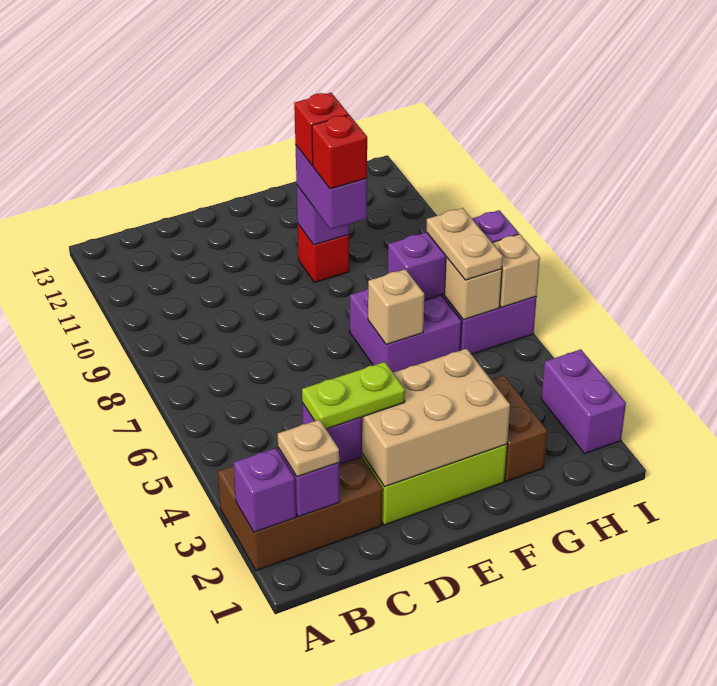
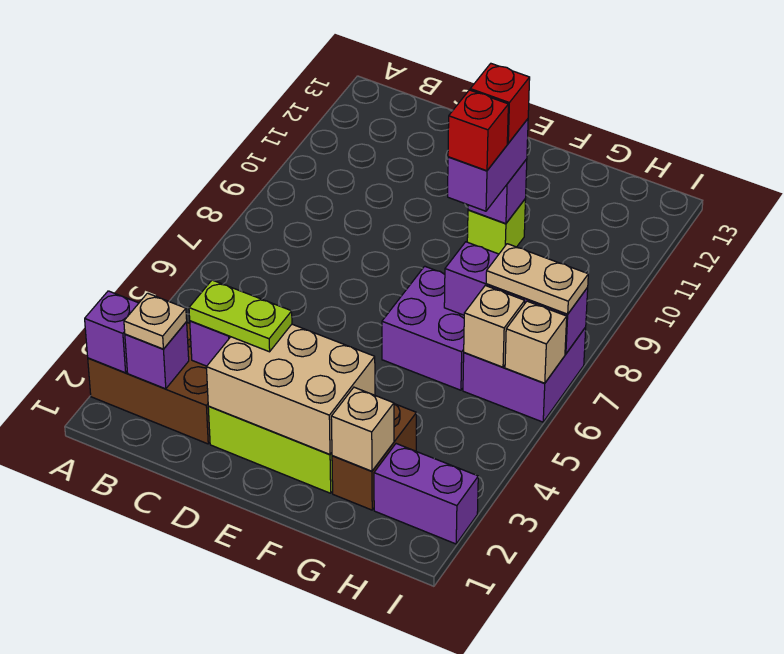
tan 1x1 brick [368,269,424,345] -> tan 1x1 brick moved to [331,387,394,471]
red 1x1 brick [298,224,349,283] -> lime 1x1 brick [467,199,526,254]
tan 1x2 plate [426,208,503,280] -> tan 1x2 plate turned to [486,244,588,314]
purple 1x2 brick [541,349,626,453] -> purple 1x2 brick turned to [374,444,478,544]

